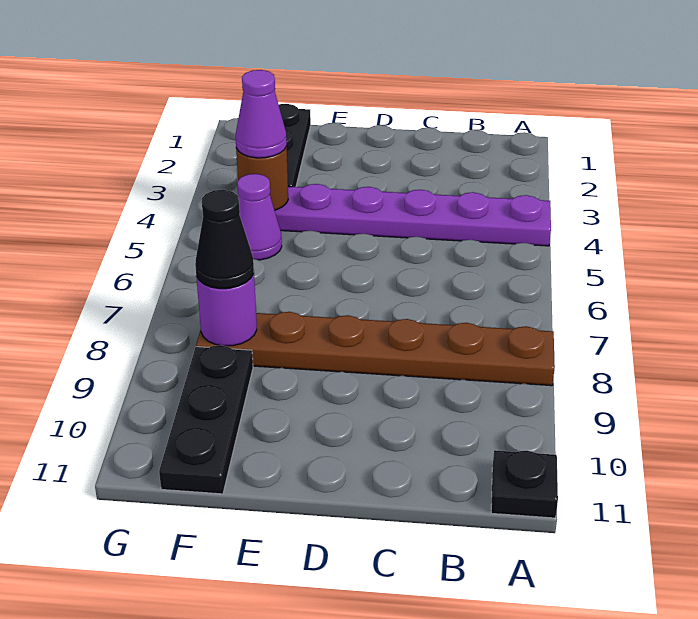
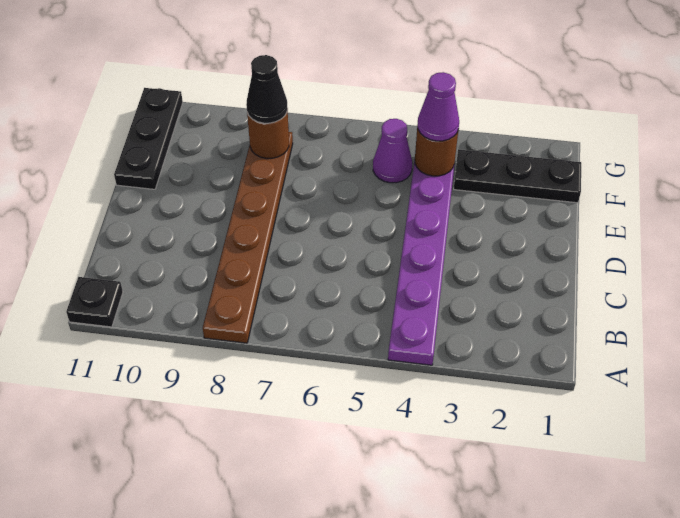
purple 1x1 round brick [196,274,257,346] -> brown 1x1 round brick [247,108,289,158]
black 1x3 plate [159,345,253,494] -> black 1x3 plate turned to [114,88,183,189]

